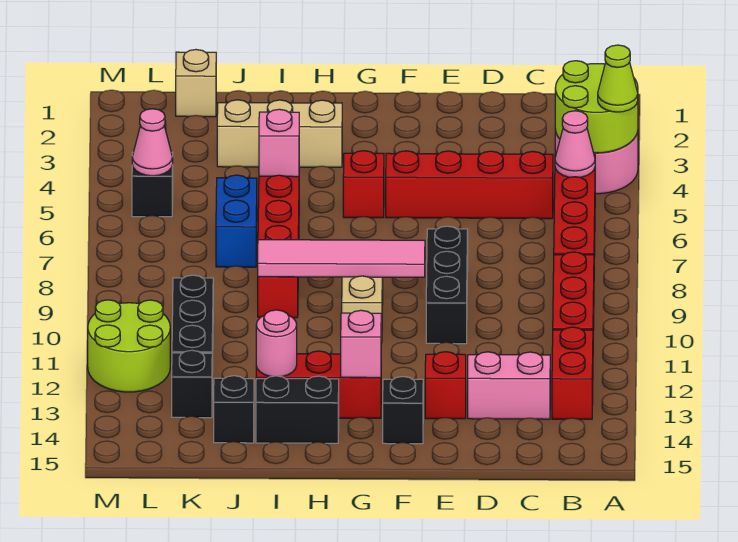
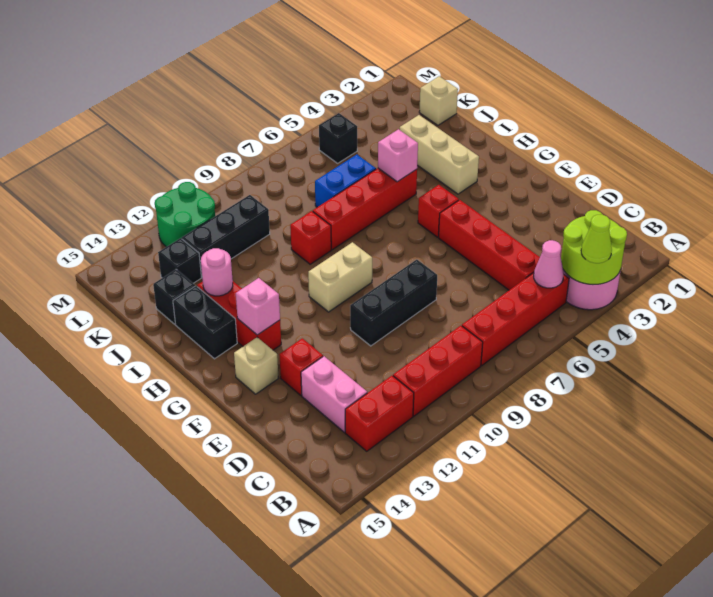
pink 1x4 tile [258,240,425,278] -> none
black 1x1 brick [383,377,423,444] -> tan 1x1 brick [234,337,278,394]
pink 1x1 cone [132,109,173,176] -> none
lime 2x2 round brick [88,300,170,392] -> green 2x2 round brick [155,182,215,247]

